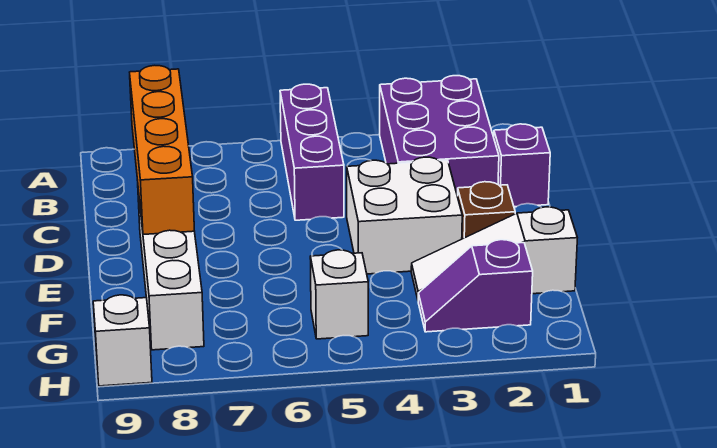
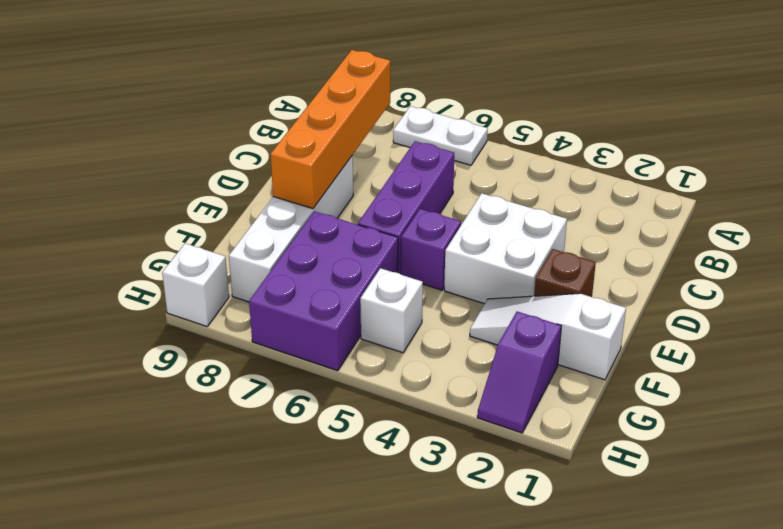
purple 2x3 brick [380,76,499,196] -> purple 2x3 brick moved to [249,211,398,371]
purple 1x3 brick [280,84,344,220] -> purple 1x3 brick moved to [358,141,455,274]
none -> white 1x2 plate [393,106,488,165]
purple 1x1 brick [493,124,550,207] -> purple 1x1 brick moved to [401,209,461,290]
purple 1x2 slope [418,240,533,332] -> purple 1x2 slope turned to [477,312,561,433]

